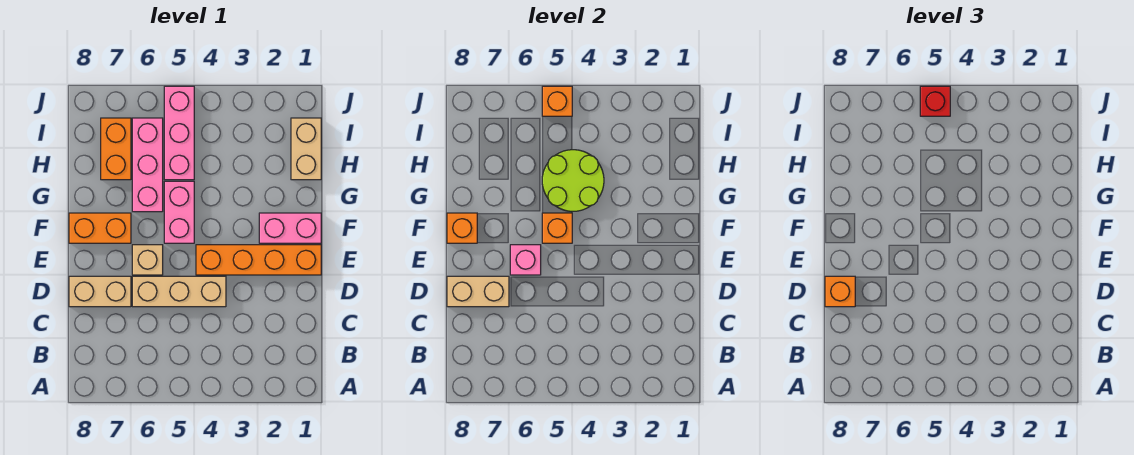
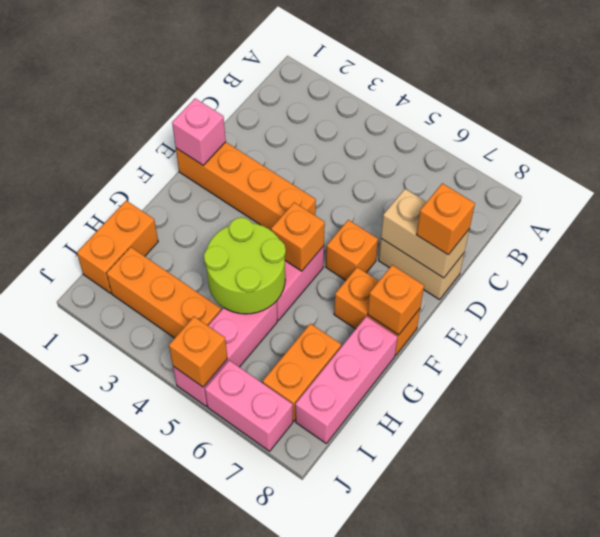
tan 1x3 brick [132,276,226,307] -> none
tan 1x1 brick [132,245,163,275] -> orange 1x1 brick [326,220,378,280]
pink 1x1 brick [510,245,541,275] -> pink 1x1 brick moved to [172,98,226,165]
pink 1x2 brick [259,213,321,243] -> pink 1x2 brick moved to [205,360,293,451]
pink 1x3 brick [132,118,163,212] -> pink 1x3 brick moved to [295,316,398,443]
tan 1x2 brick [291,118,321,180] -> orange 1x2 brick [77,201,158,293]
none -> orange 1x3 brick [107,247,221,338]
red 1x1 brick [920,86,950,116] -> none

